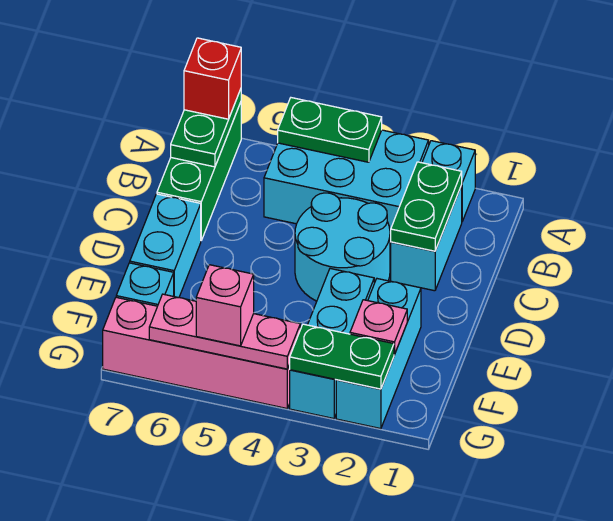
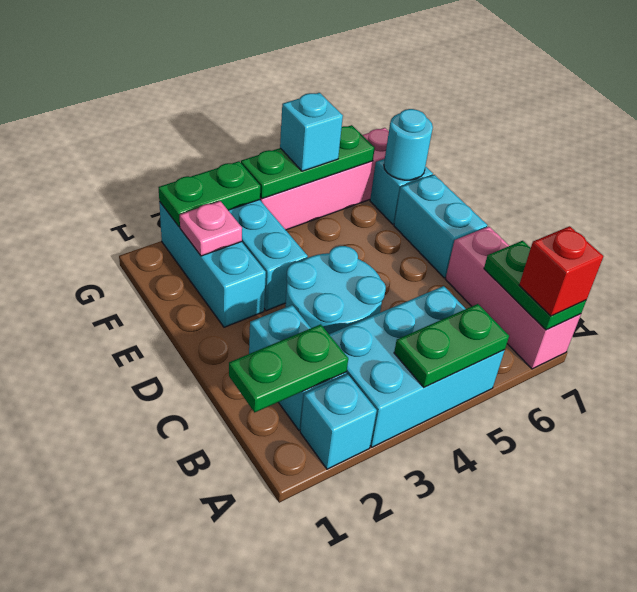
green 1x3 brick [157,102,241,240] -> pink 1x3 brick [446,227,581,369]
green 1x2 plate [391,162,462,251] -> green 1x2 plate turned to [229,324,348,412]
none -> cyan 1x1 round brick [384,109,433,180]
pink 1x3 plate [149,294,300,369] -> green 1x3 plate [241,125,375,199]
pink 1x1 brick [196,265,254,346] -> cyan 1x1 brick [280,93,343,171]

